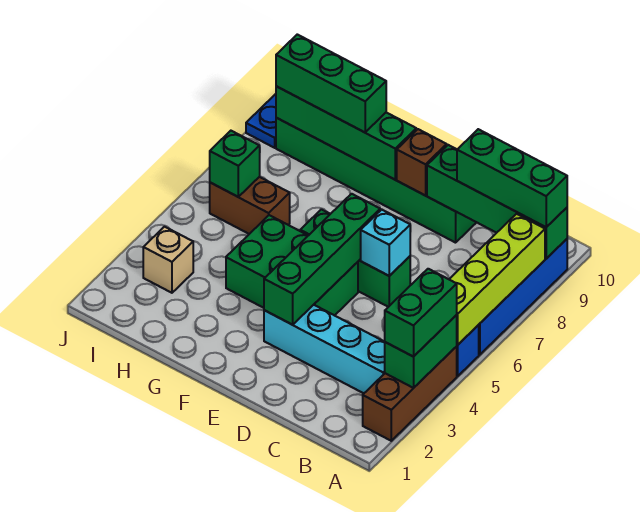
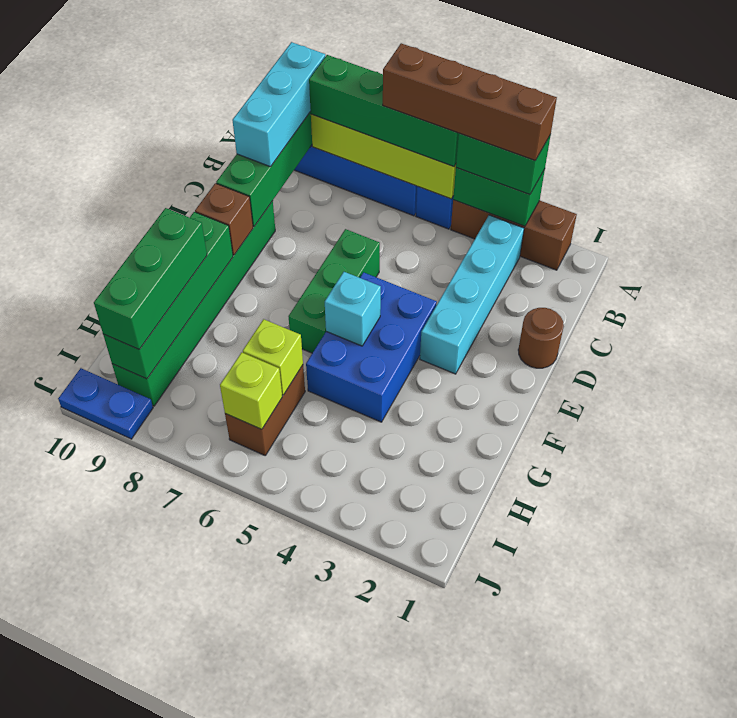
none -> brown 1x4 brick [383,43,557,160]
green 1x3 brick [457,129,567,227] -> cyan 1x3 brick [232,42,325,167]
none -> brown 1x1 round brick [518,308,564,368]
cyan 1x1 brick [361,210,410,276] -> cyan 1x1 brick moved to [325,272,381,346]
green 1x4 brick [264,194,380,325] -> green 1x4 brick moved to [309,55,459,167]
green 2x3 brick [226,215,358,316] -> blue 2x3 brick [306,272,437,422]
none -> lime 1x1 brick [243,319,303,395]
tan 1x1 brick [143,227,193,293] -> none
green 1x1 brick [210,131,260,197] -> lime 1x1 brick [220,352,282,429]

